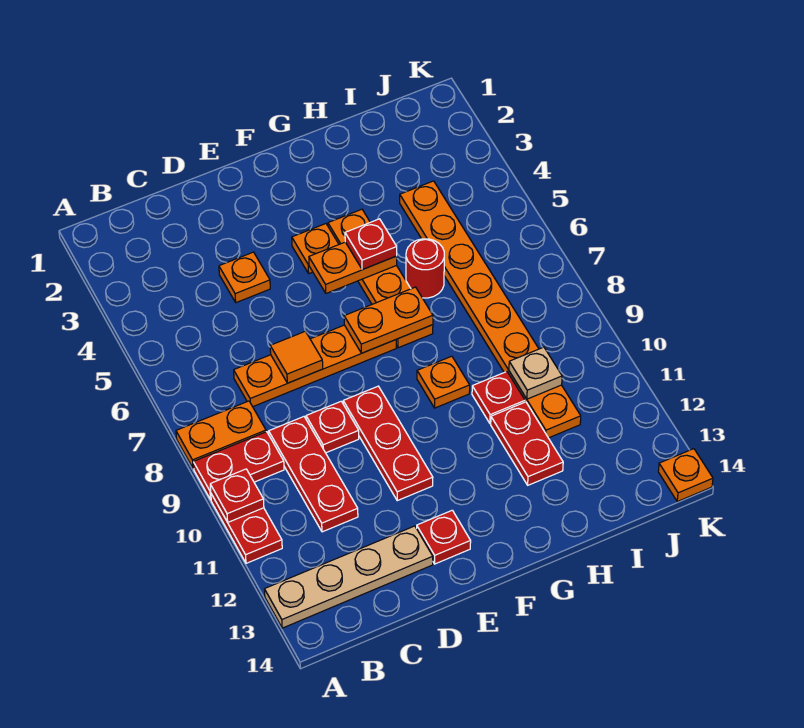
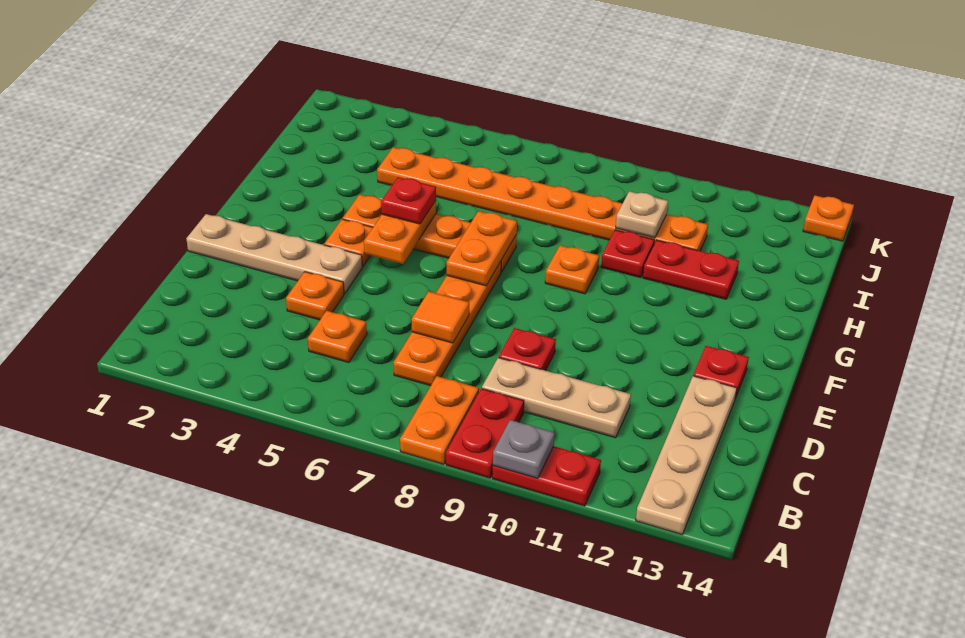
red 1x1 plate [210,469,264,522] -> grey 1x1 plate [493,420,555,478]
none -> orange 1x1 plate [308,311,367,363]
red 1x3 plate [269,417,358,532] -> tan 1x3 plate [482,358,631,438]
none -> tan 1x4 plate [186,214,362,294]
red 1x3 plate [343,386,433,501] -> none
red 1x1 round brick [406,239,444,298] -> none

